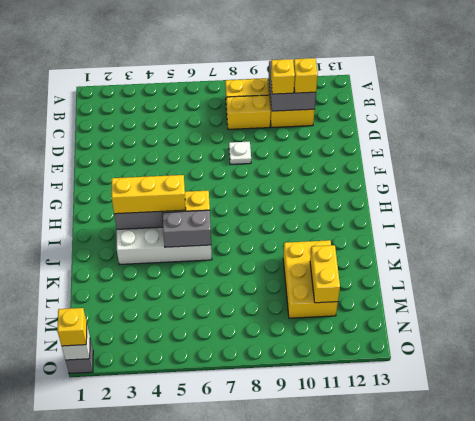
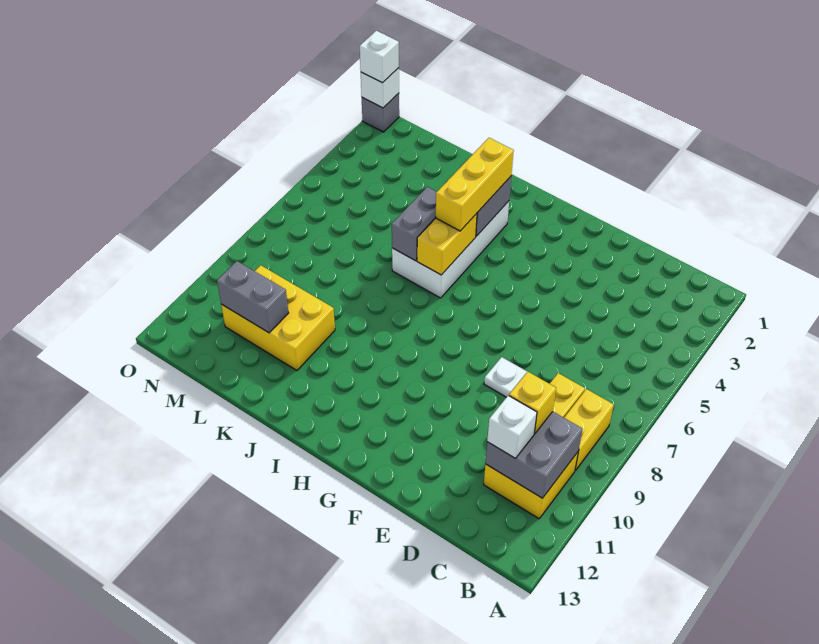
yellow 1x1 brick [294,58,318,93] -> white 1x1 brick [487,395,537,459]
yellow 1x2 brick [310,245,340,303] -> grey 1x2 brick [217,261,288,333]
yellow 1x1 brick [58,308,87,346] -> white 1x1 brick [360,31,399,83]

